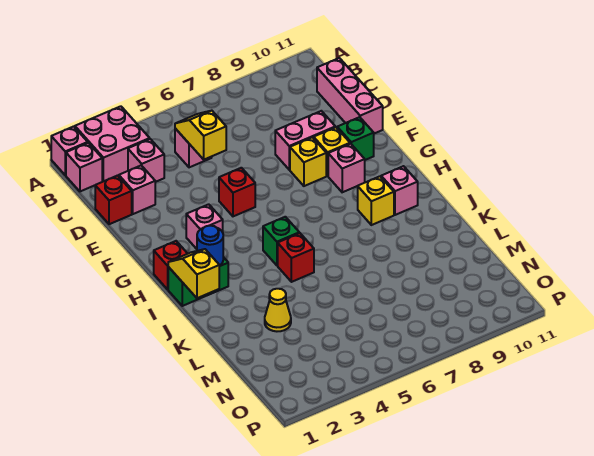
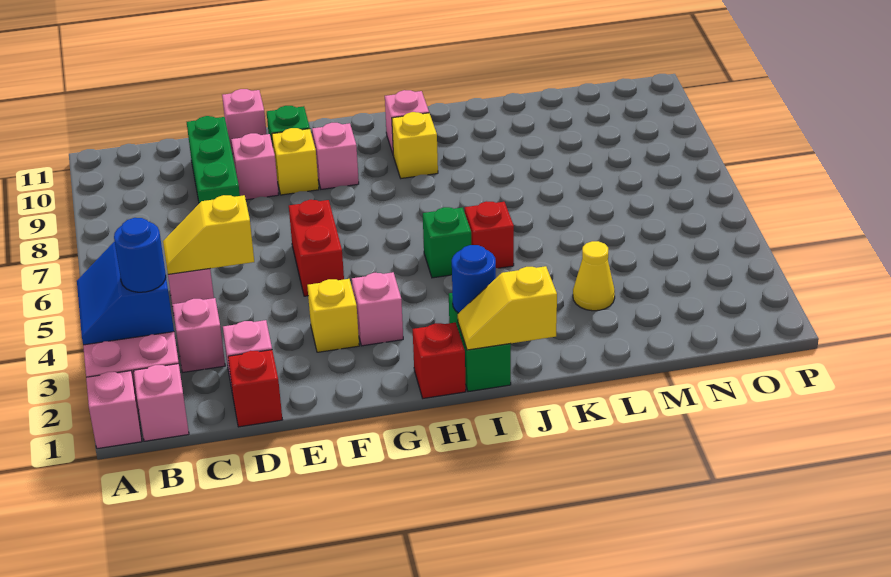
none -> blue 2x2 slope [77,241,174,345]
none -> blue 1x1 round brick [114,218,166,292]
pink 1x3 brick [317,58,383,134] -> pink 1x1 brick [222,89,267,154]
none -> green 1x3 brick [187,116,240,203]
pink 1x2 brick [275,111,335,170] -> pink 1x1 brick [231,133,279,200]
red 1x1 brick [219,168,255,216] -> red 1x2 brick [289,200,344,296]
yellow 1x1 brick [290,137,326,186] -> yellow 1x1 brick moved to [307,279,359,352]

